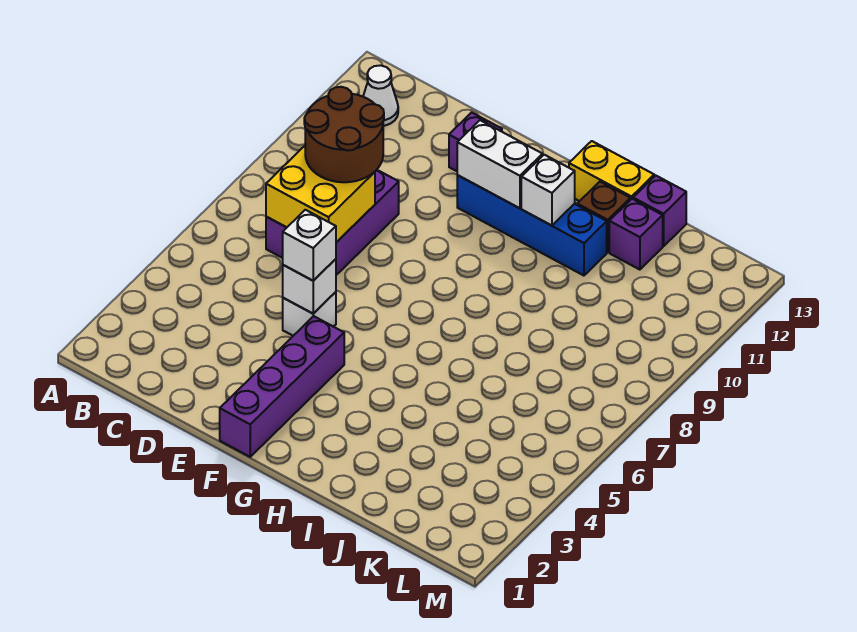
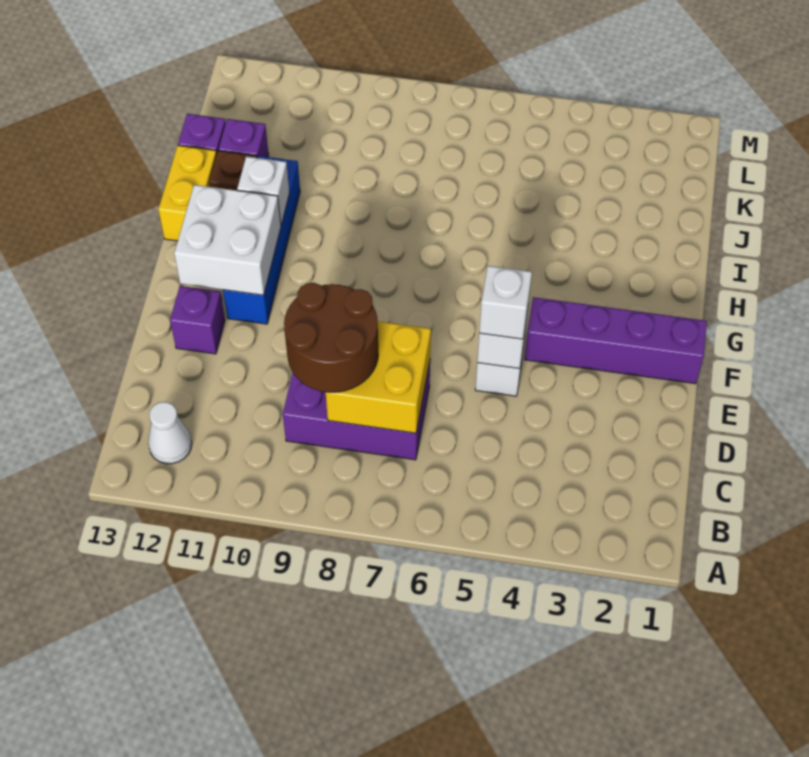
white 1x2 brick [457,120,543,208] -> white 2x2 brick [174,185,281,295]

